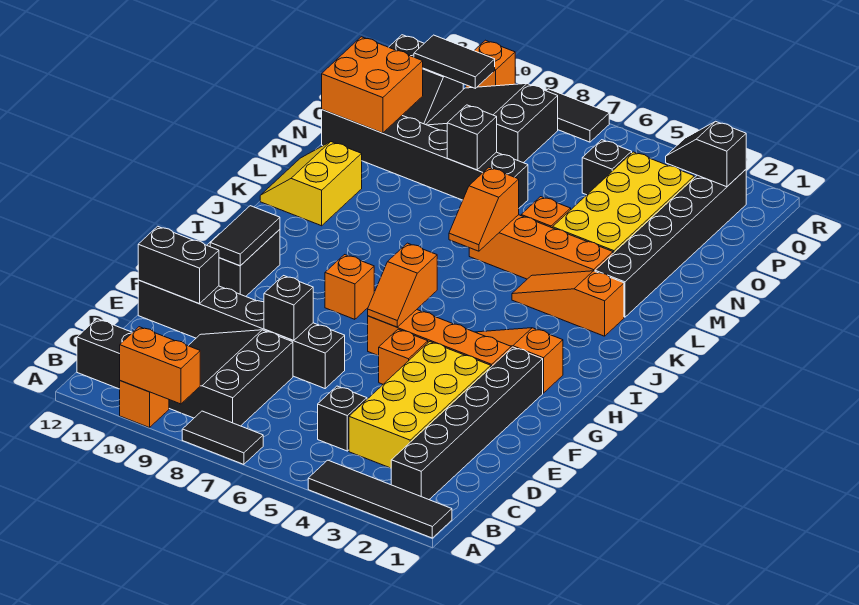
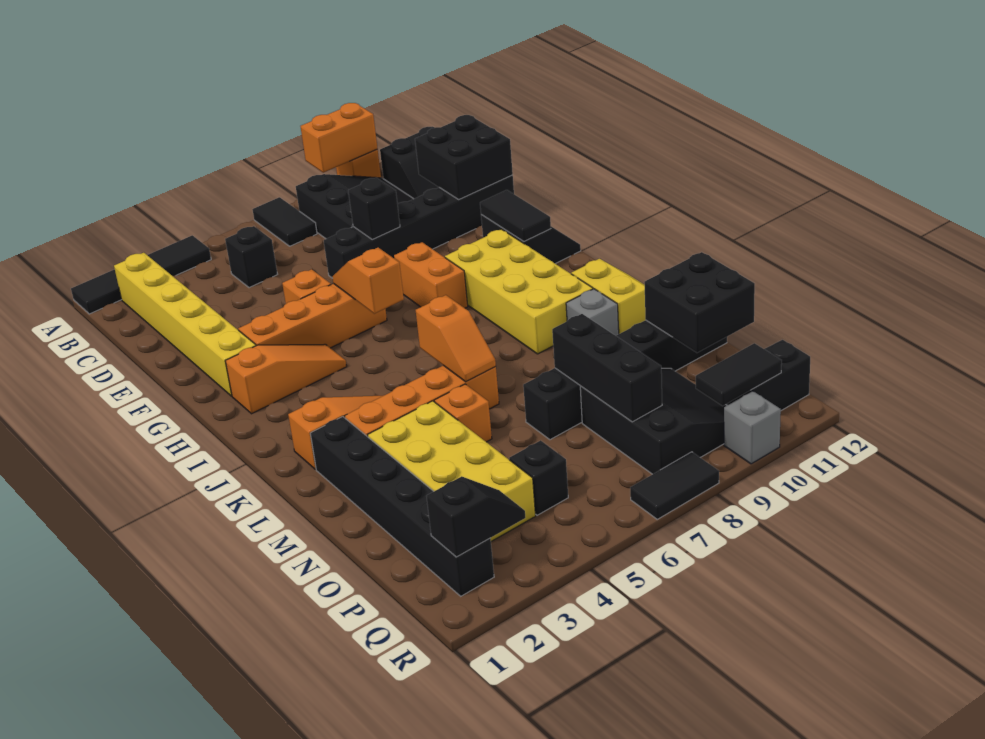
black 1x2 tile [182,411,263,464] -> black 1x2 tile turned to [252,197,317,246]
black 1x6 brick [391,347,543,500] -> yellow 1x6 brick [114,253,256,396]
yellow 2x4 brick [349,342,491,468] -> yellow 2x4 brick moved to [445,229,593,354]
black 1x2 brick [138,226,219,304] -> black 2x2 brick [415,115,513,200]
orange 1x1 brick [325,255,374,319] -> orange 1x2 brick [394,242,468,308]
orange 1x2 slope [449,168,519,251] -> orange 1x2 slope turned to [416,295,496,382]
none -> grey 1x1 brick [566,289,619,336]
black 1x1 brick [447,105,497,170] -> black 1x3 brick [552,314,662,422]
orange 2x2 brick [322,37,423,133] -> black 2x2 brick [644,252,755,353]
black 2x3 slope [426,84,558,163] -> black 3x3 slope [580,368,727,474]
orange 1x1 brick [466,40,515,88] -> grey 1x1 brick [724,391,781,464]

